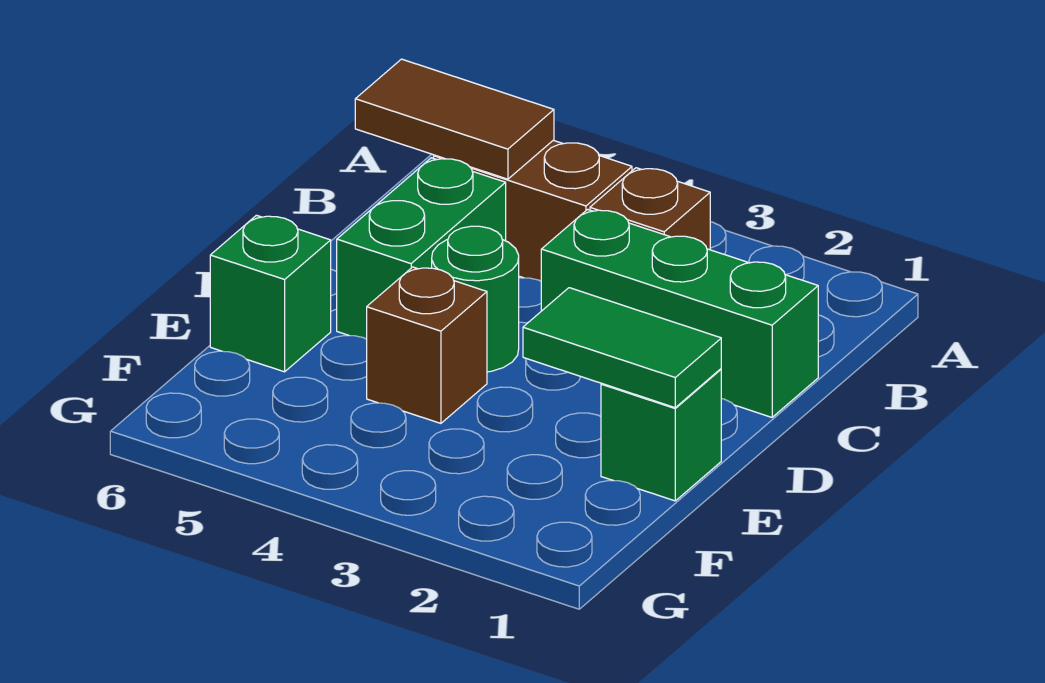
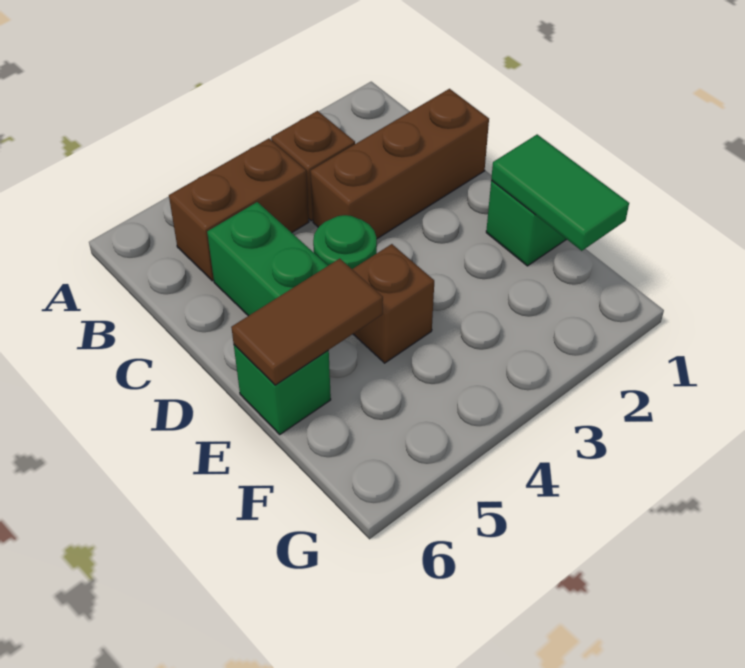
brown 1x2 tile [355,59,554,179] -> brown 1x2 tile moved to [231,259,383,385]
green 1x3 brick [541,209,818,417] -> brown 1x3 brick [311,89,489,239]
green 1x2 tile [523,288,721,407] -> green 1x2 tile turned to [491,135,629,251]

